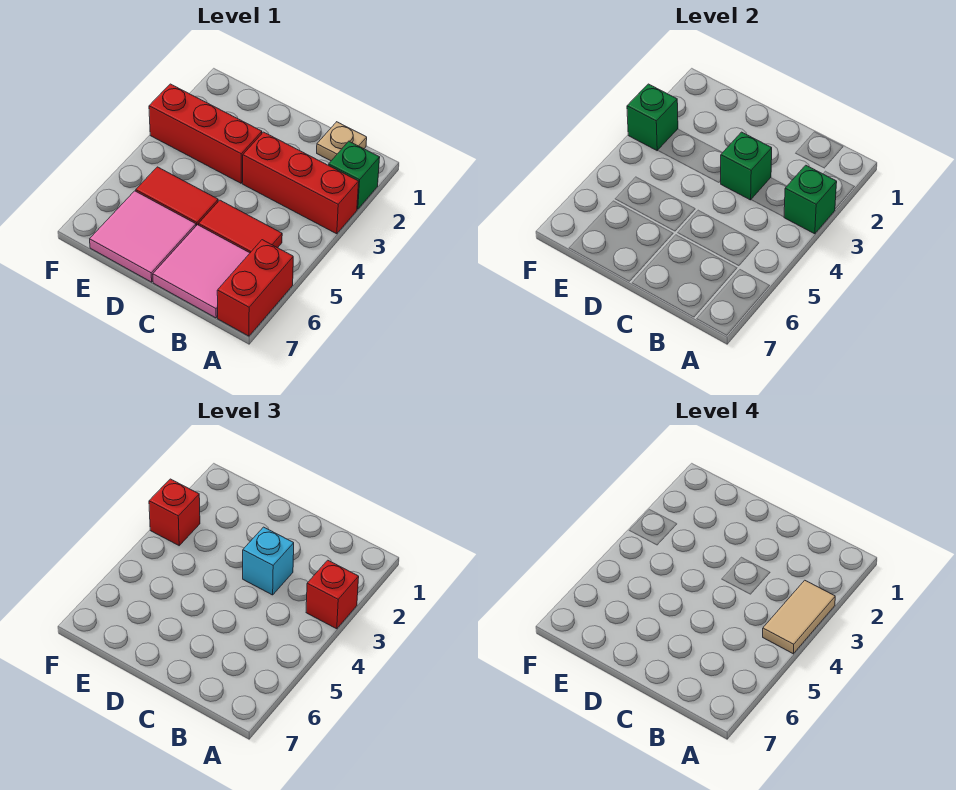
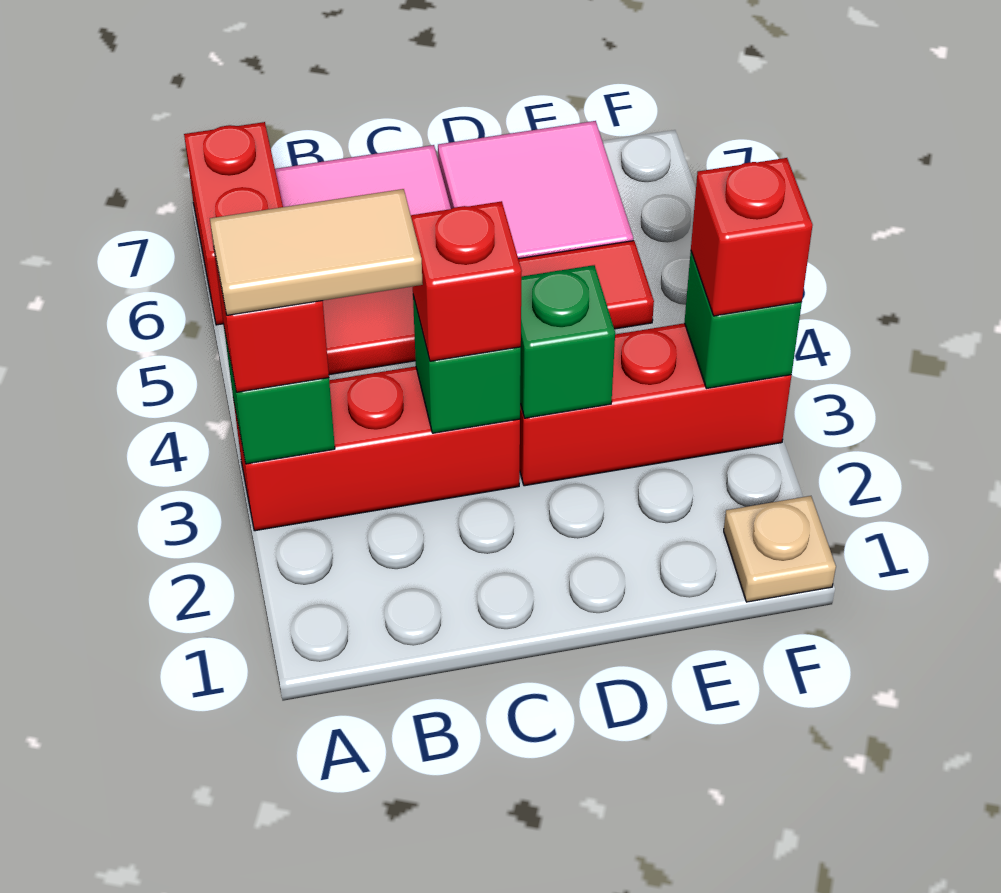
green 1x1 brick [329,141,380,209] -> green 1x1 brick moved to [520,265,615,418]
tan 1x2 tile [763,580,835,654] -> tan 1x2 tile turned to [210,189,423,315]
tan 1x1 plate [317,122,367,161] -> tan 1x1 plate moved to [724,496,836,602]
cyan 1x1 brick [243,527,294,595] -> red 1x1 brick [411,201,522,361]

